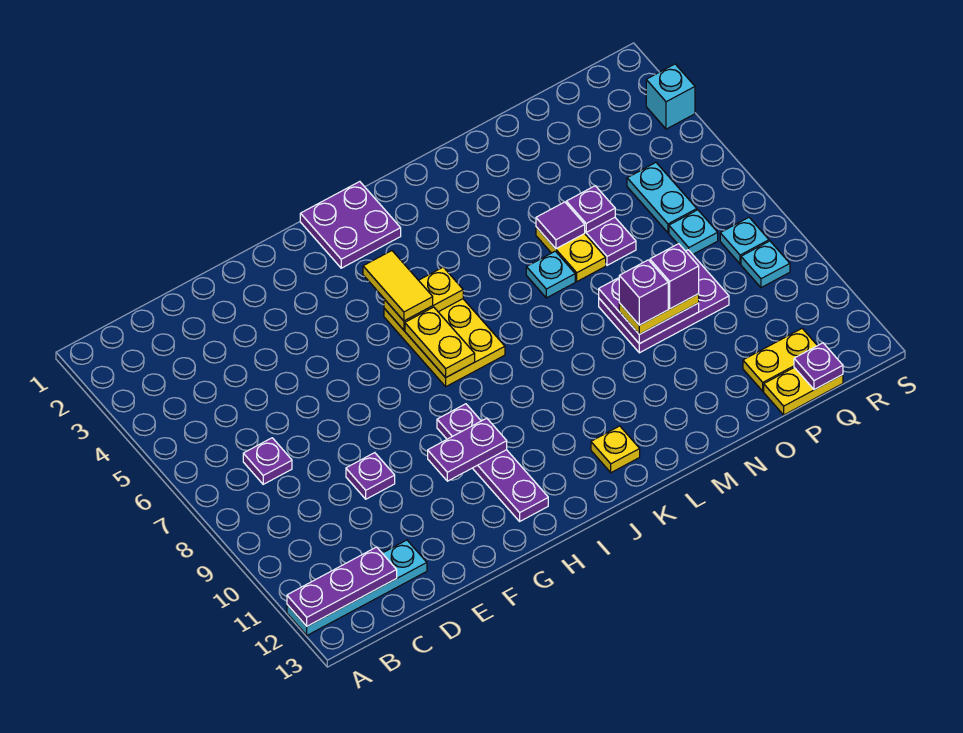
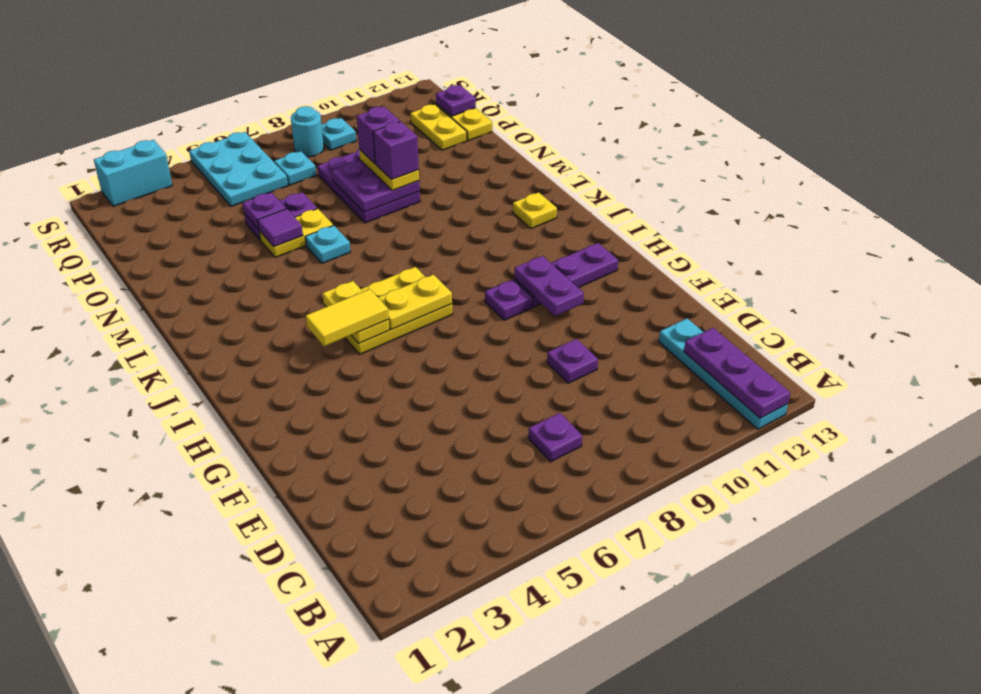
purple 2x2 plate [300,182,401,268] -> none
cyan 1x2 plate [627,163,697,233] -> cyan 2x3 plate [189,132,288,206]
cyan 1x1 plate [720,217,769,264] -> cyan 1x1 round brick [291,106,324,157]
cyan 1x1 brick [646,64,695,129] -> cyan 1x2 brick [94,140,172,206]

